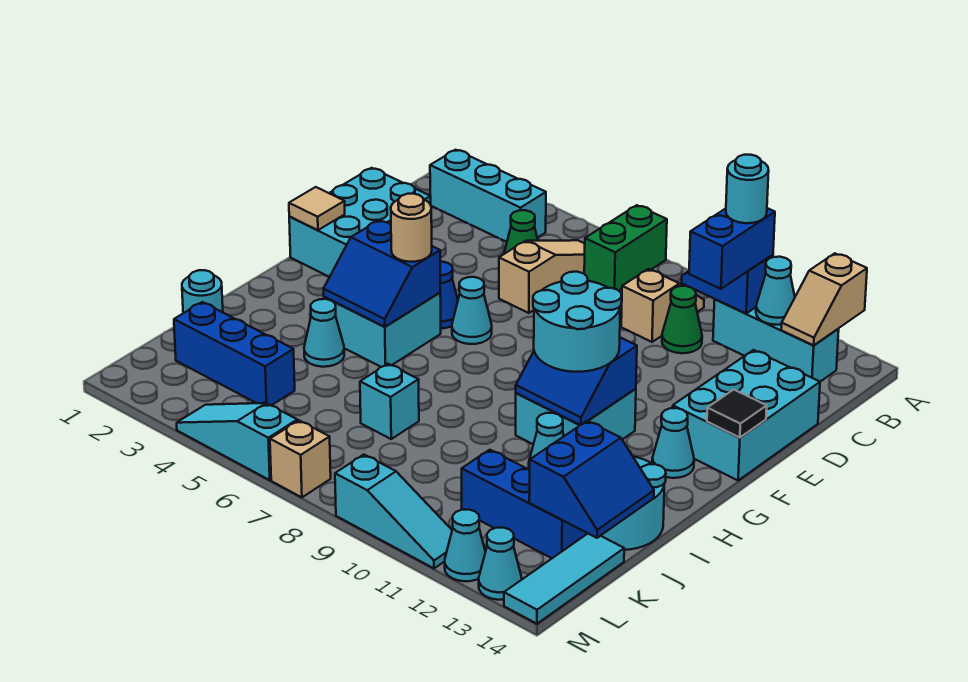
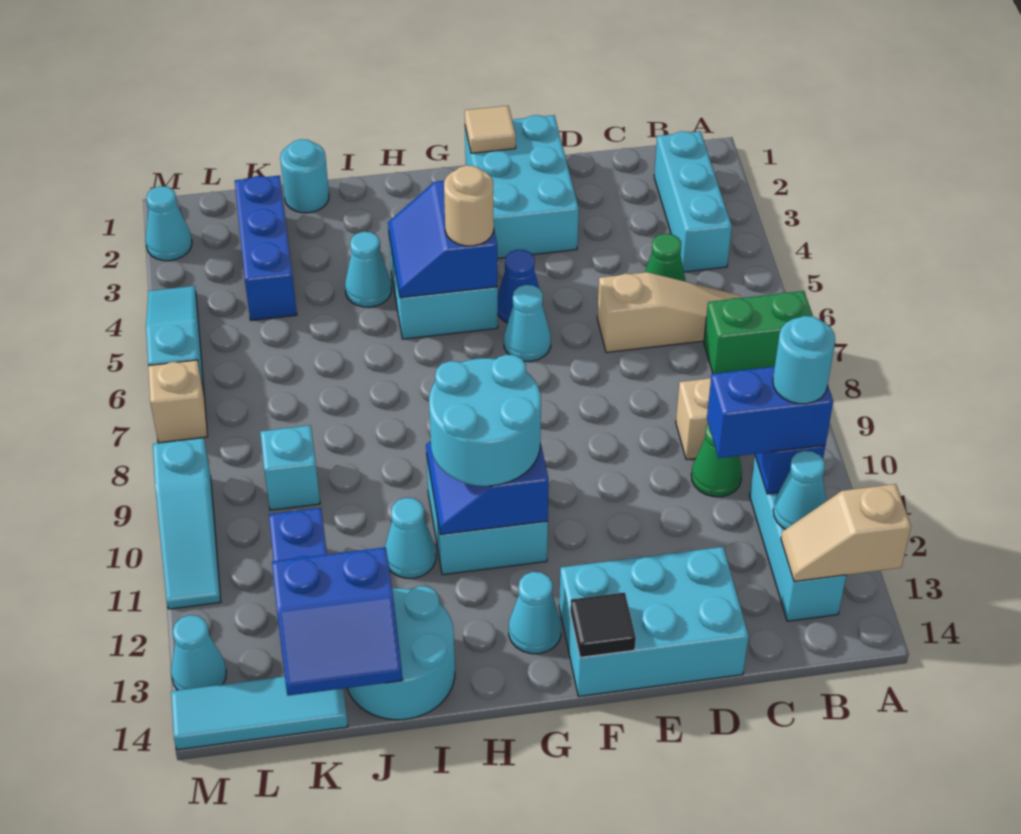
cyan 2x3 brick [289,168,431,277] -> cyan 2x3 brick turned to [465,115,579,258]
cyan 1x1 brick [360,364,419,439] -> cyan 1x1 brick moved to [260,425,320,510]
cyan 1x1 cone [445,509,485,581] -> cyan 1x1 cone moved to [145,186,192,261]

